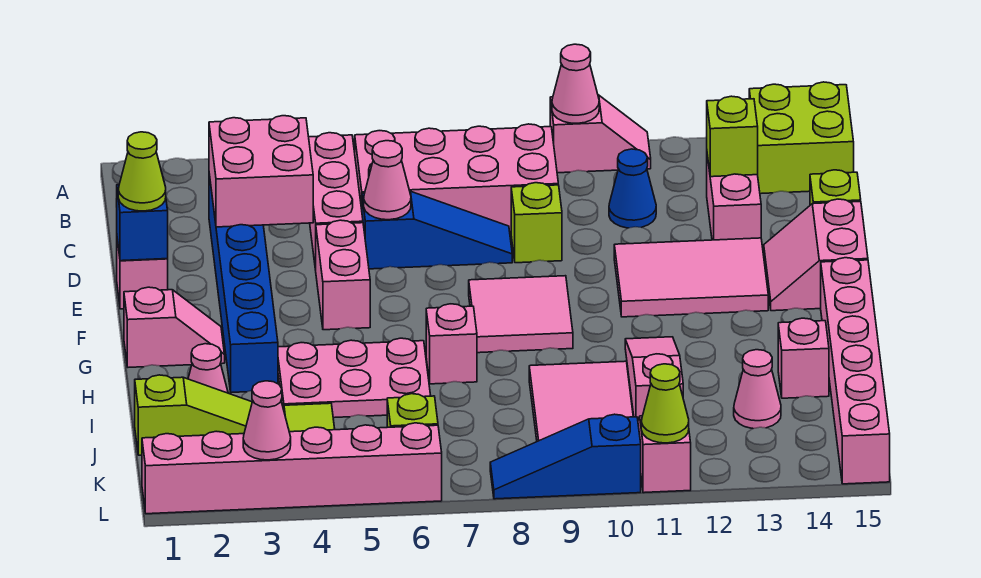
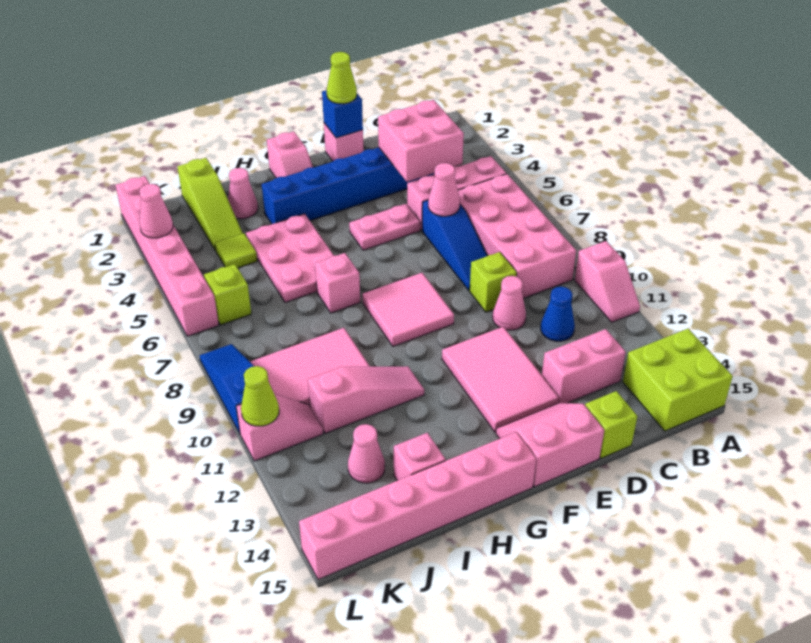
pink 1x1 cone [552,44,599,123] -> pink 1x1 cone moved to [493,276,526,330]
lime 1x1 brick [707,96,758,177] -> none
pink 1x2 brick [316,220,370,330] -> pink 1x2 plate [349,204,420,250]

